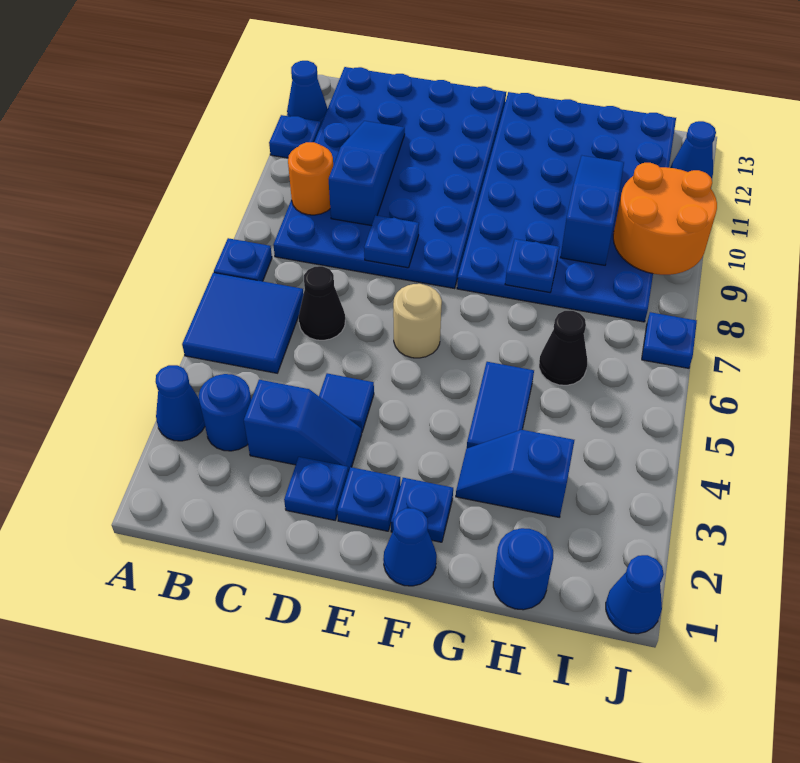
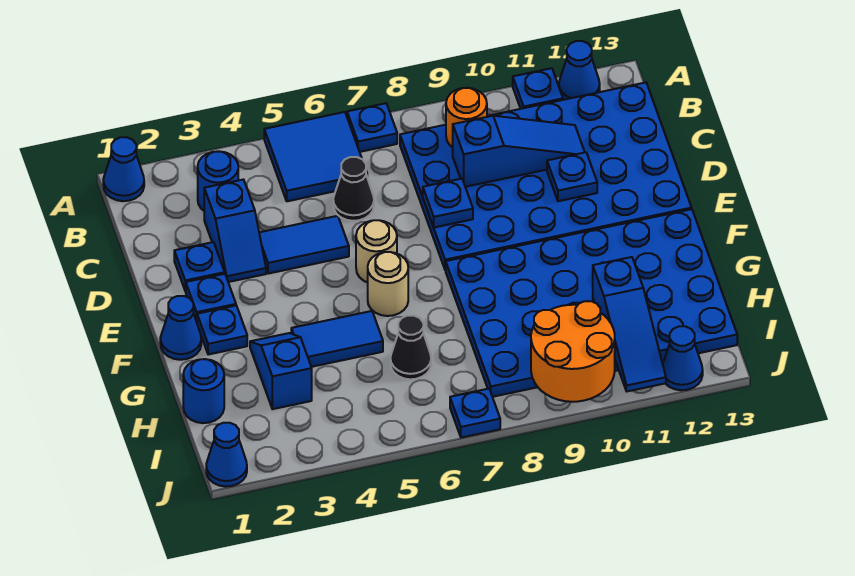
blue 1x1 cone [156,365,205,441] -> blue 1x1 cone moved to [103,137,144,201]
blue 1x1 tile [319,373,374,432] -> blue 1x2 tile [259,216,349,274]
none -> tan 1x1 round brick [368,252,408,316]
blue 1x1 plate [505,239,559,292] -> blue 1x1 plate moved to [547,152,597,201]
blue 1x3 slope [560,156,624,265] -> blue 1x3 slope turned to [593,257,666,391]

